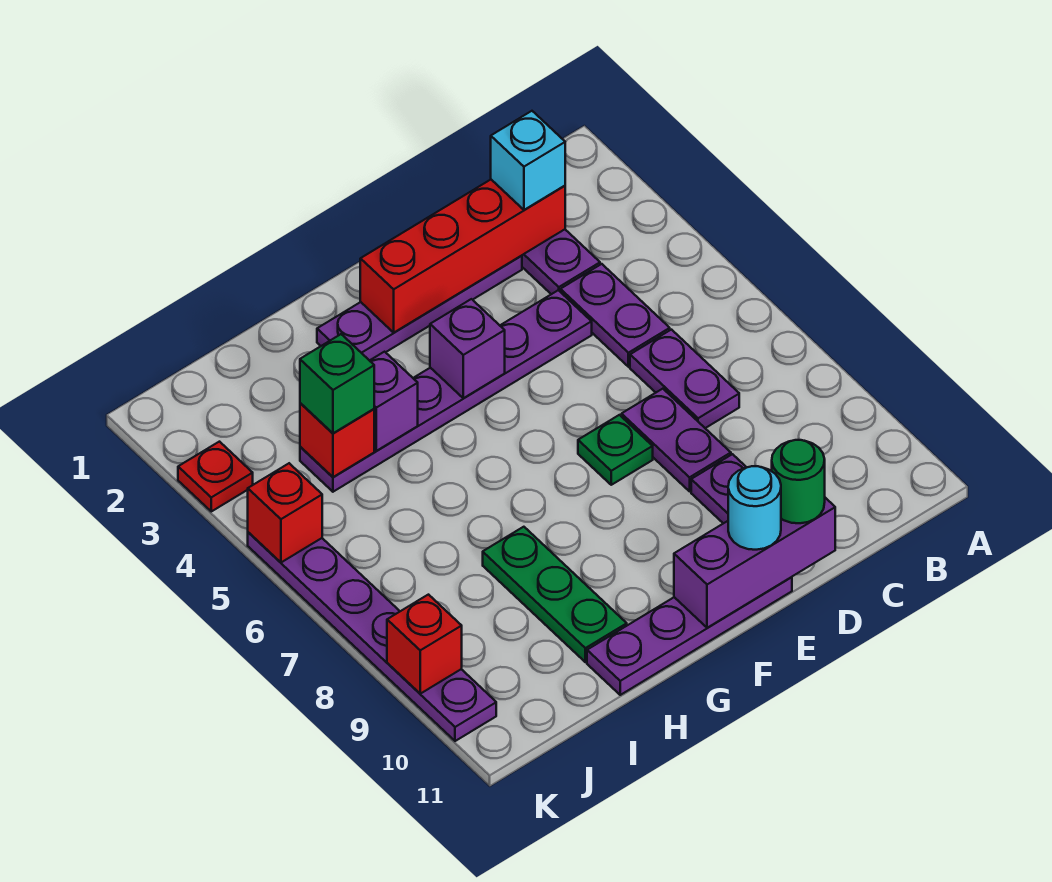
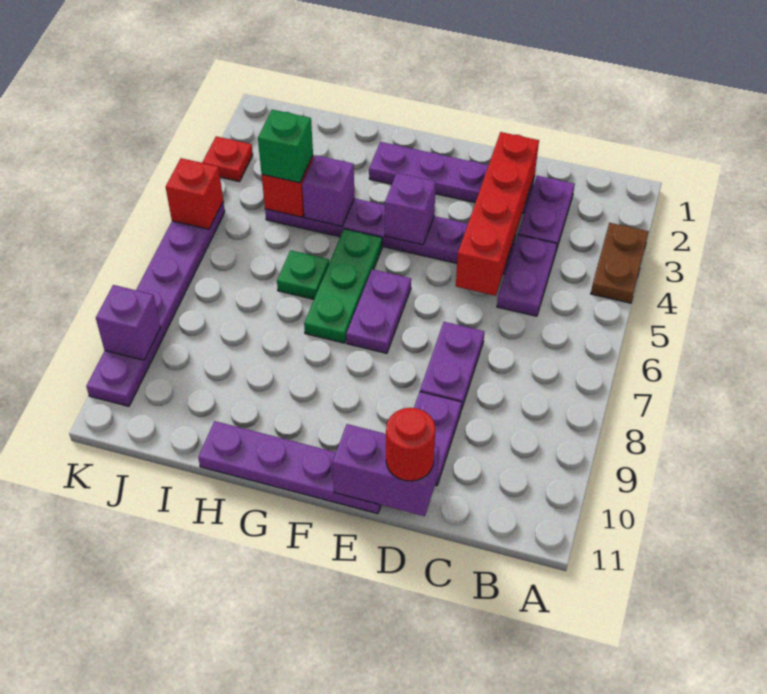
none -> brown 1x2 plate [591,223,649,303]
red 1x4 brick [360,180,565,332] -> red 1x4 brick turned to [456,132,539,296]
cyan 1x1 brick [491,111,565,210] -> none
purple 1x2 plate [630,330,739,428] -> purple 1x2 plate moved to [346,269,411,353]
purple 1x3 brick [674,498,835,628] -> purple 1x2 brick [332,424,439,516]
green 1x1 round brick [772,440,825,523] -> red 1x1 round brick [386,408,435,481]
green 1x1 plate [578,415,653,485] -> green 1x1 plate moved to [277,250,329,299]
cyan 1x1 round brick [728,466,781,550] -> none
green 1x3 plate [483,527,627,662] -> green 1x3 plate moved to [304,229,382,343]
red 1x1 brick [387,595,462,694] -> purple 1x1 brick [96,285,161,360]

